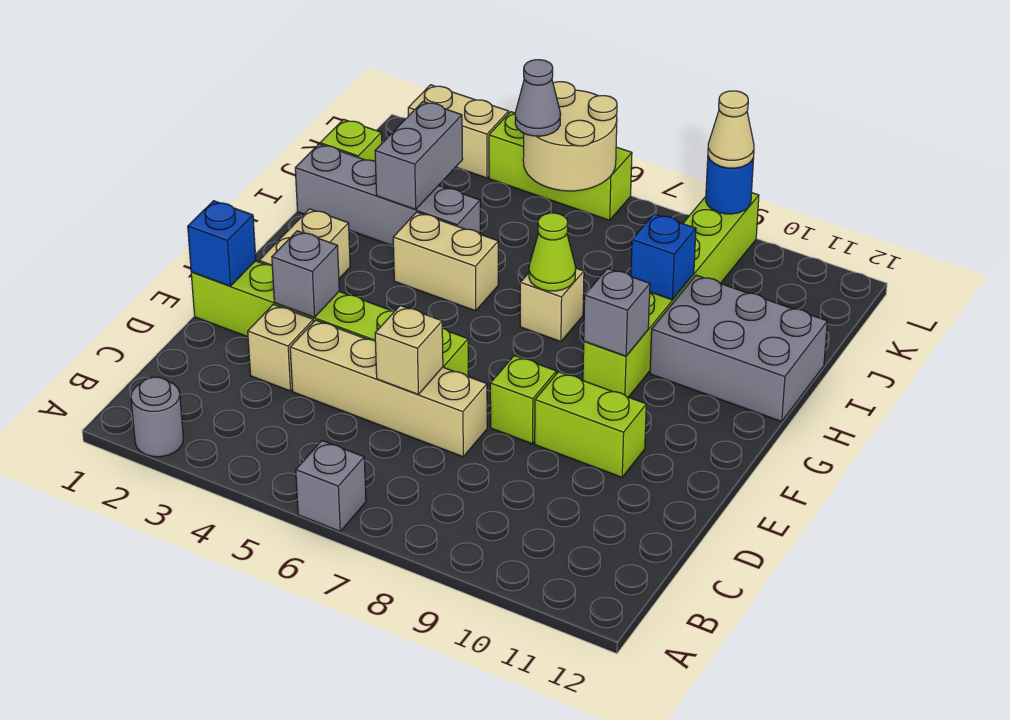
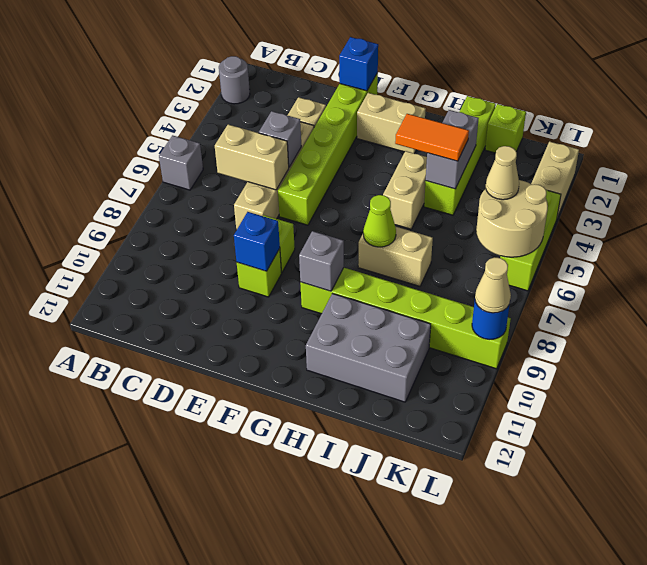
tan 1x1 brick [375,306,443,394] -> tan 1x2 brick [215,125,289,190]
grey 1x1 brick [272,231,339,317] -> grey 1x1 brick moved to [259,111,301,167]
lime 1x2 brick [535,372,646,477] -> lime 1x1 brick [237,248,282,297]
none -> orange 1x2 tile [395,114,469,161]
tan 1x1 brick [520,268,584,342] -> tan 1x2 brick [358,227,433,286]
grey 2x3 brick [650,275,827,422] -> grey 2x3 brick turned to [306,294,431,402]
grey 1x4 brick [295,144,480,246] -> lime 1x4 brick [424,96,496,215]
grey 1x2 brick [375,102,463,209] -> grey 1x2 brick turned to [426,110,479,189]
blue 1x1 brick [631,214,696,300] -> blue 1x1 brick moved to [234,212,280,271]
grey 1x1 cone [515,60,561,136] -> tan 1x1 cone [486,146,519,200]

